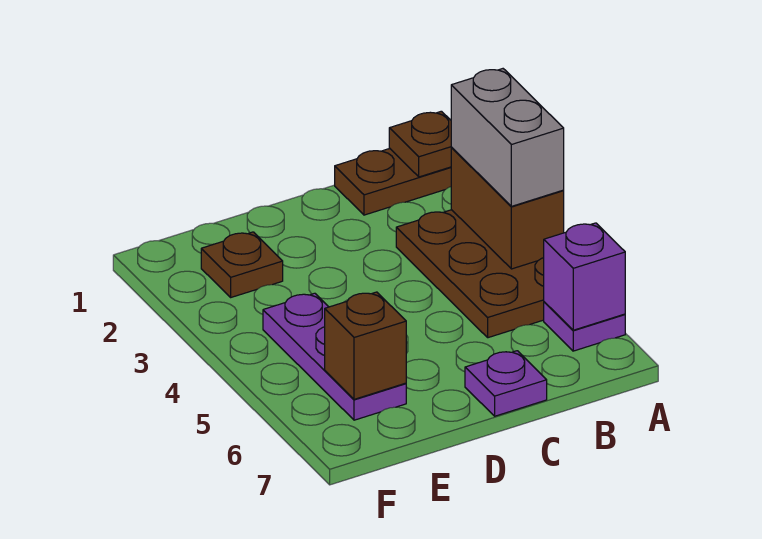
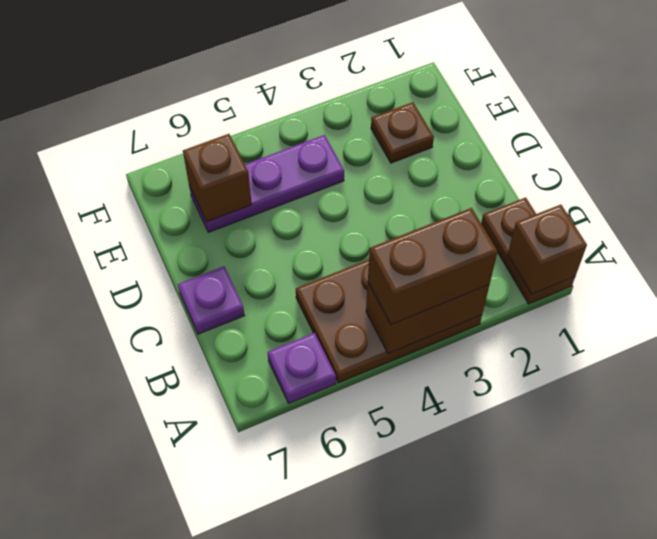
brown 1x1 plate [389,111,452,177] -> brown 1x1 brick [508,205,587,294]
grey 1x2 brick [451,69,564,206] -> brown 1x2 brick [368,208,498,325]
purple 1x1 brick [544,223,625,330] -> none

